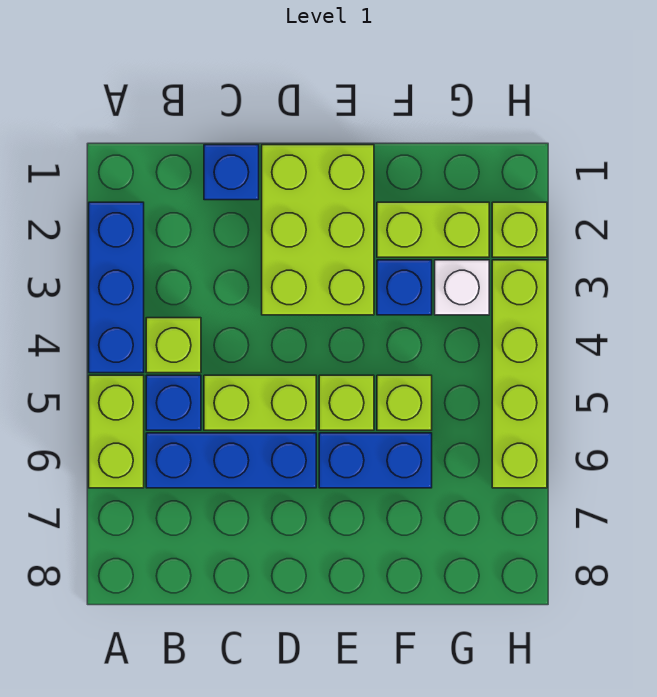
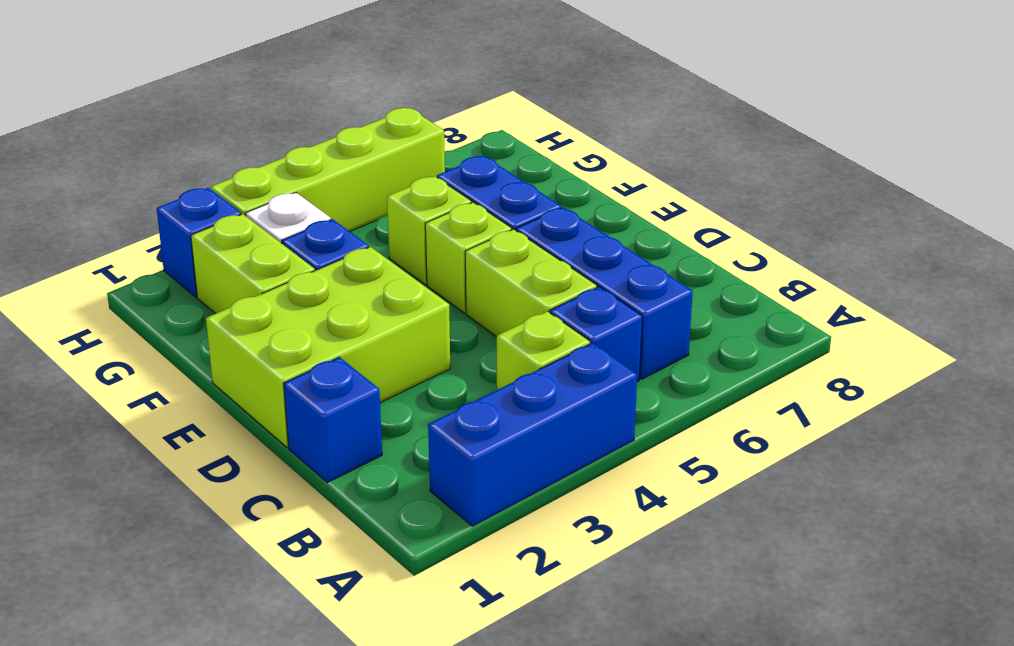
lime 1x2 brick [89,375,144,488] -> none
lime 1x1 brick [492,202,547,257] -> blue 1x1 brick [157,188,241,297]

